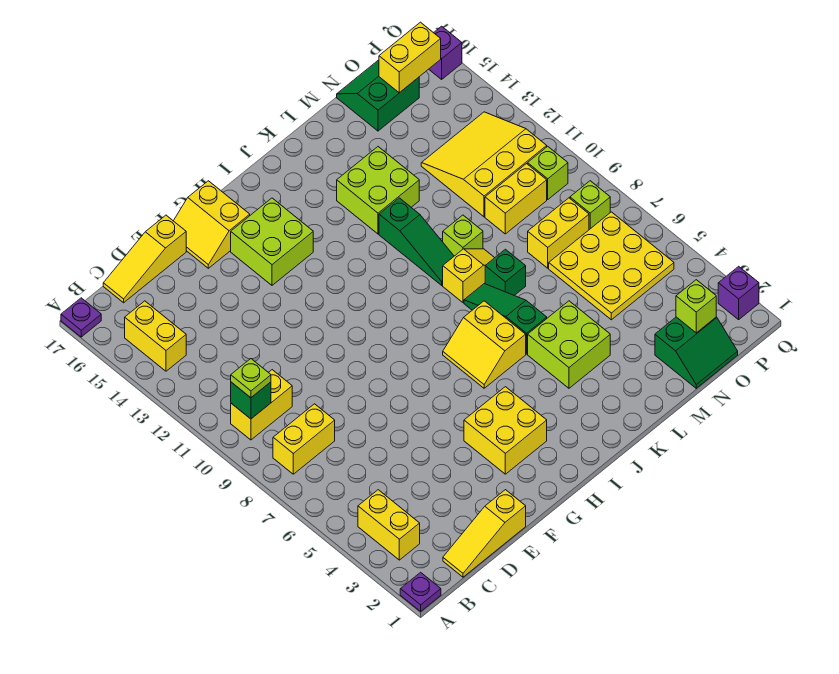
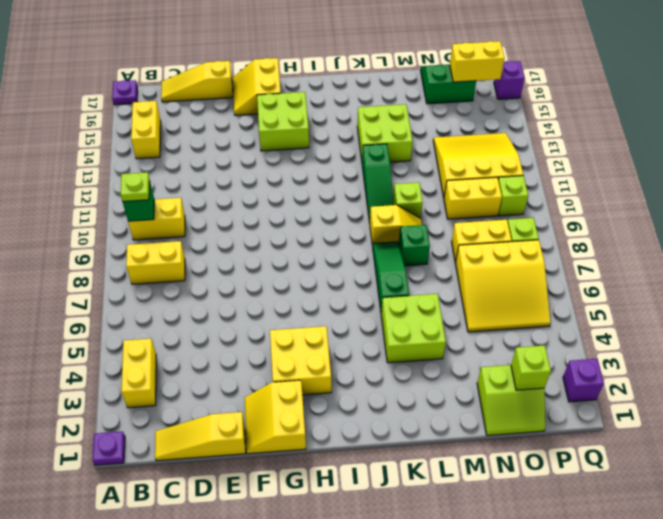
yellow 2x2 slope [443,301,526,388] -> yellow 2x2 slope moved to [245,380,306,454]
green 2x2 slope [655,317,738,388] -> lime 2x2 slope [477,365,545,435]
yellow 3x3 plate [549,212,674,320] -> yellow 3x3 slope [455,240,551,332]

